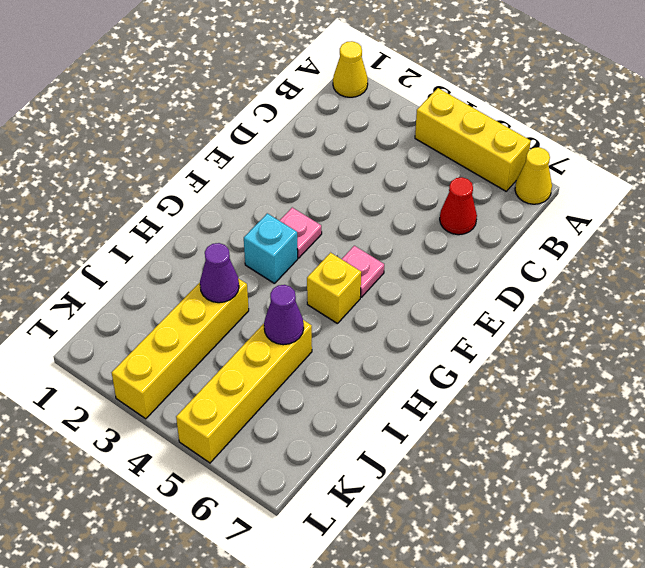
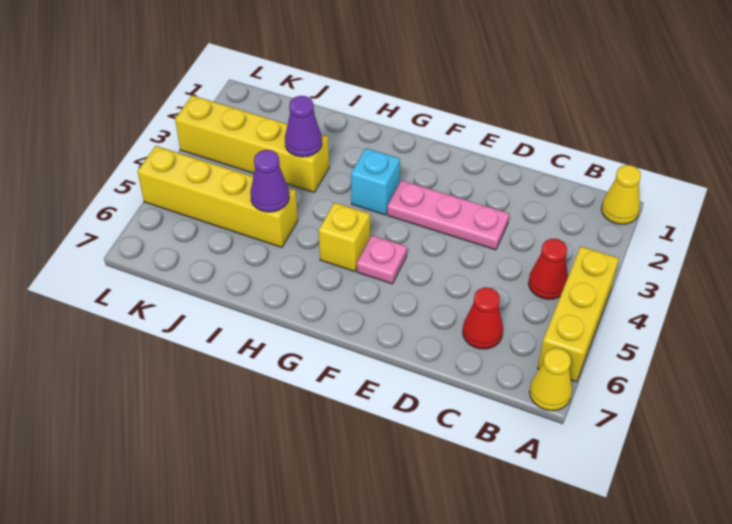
none -> red 1x1 cone [528,239,568,299]
pink 1x1 plate [279,208,322,258] -> pink 1x3 plate [387,180,509,250]

